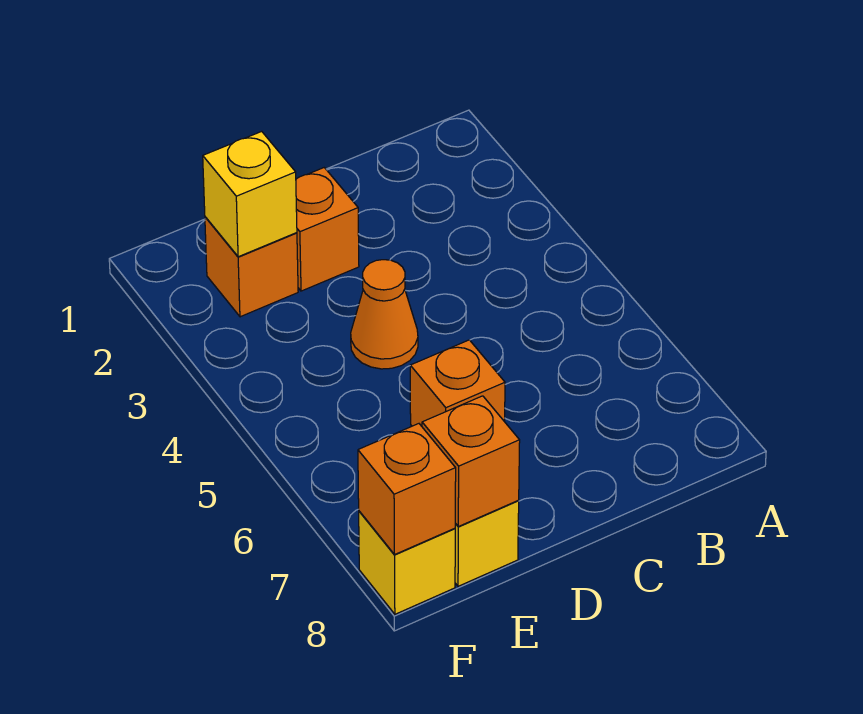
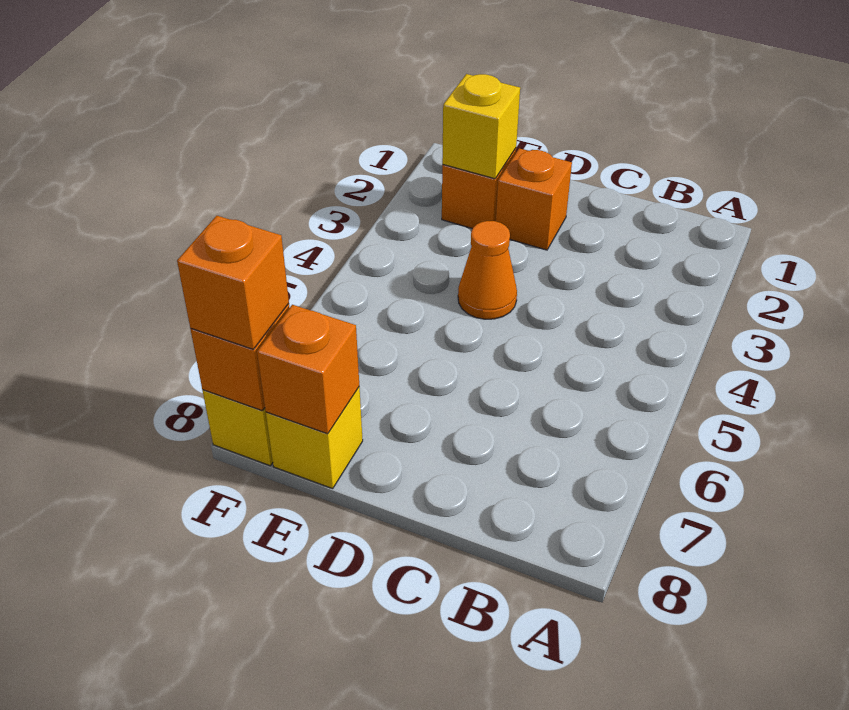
orange 1x1 brick [410,340,505,426] -> orange 1x1 brick moved to [177,216,289,349]

